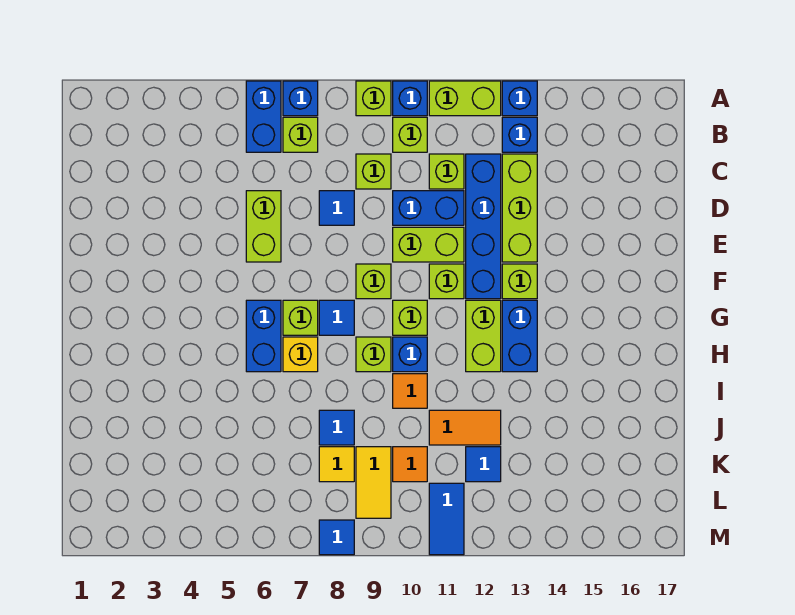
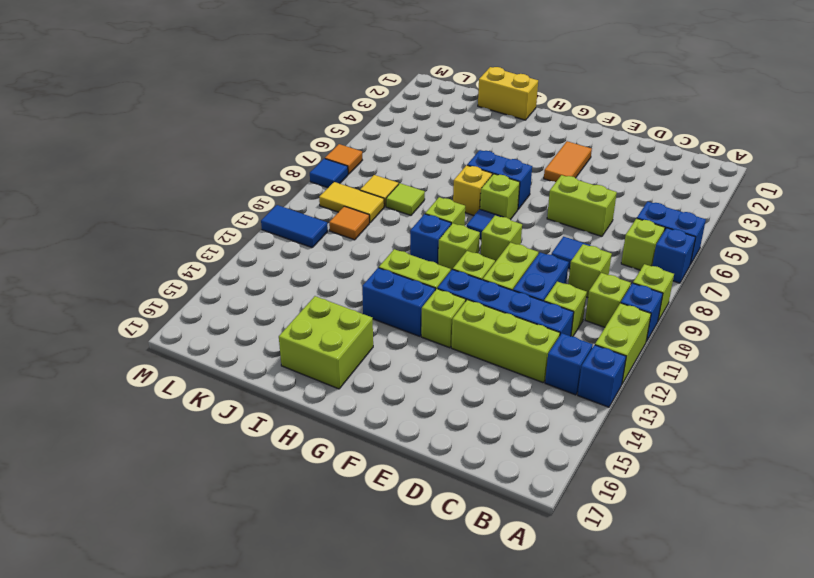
none -> lime 2x2 brick [279,296,373,389]
none -> yellow 1x2 brick [478,67,538,120]
orange 1x1 tile [393,374,427,408] -> orange 1x1 tile moved to [325,144,362,174]
blue 1x1 tile [319,410,354,445] -> lime 1x1 tile [386,183,425,215]
orange 1x2 tile [429,410,501,445] -> orange 1x2 tile moved to [544,141,592,182]
blue 1x1 tile [466,447,501,482] -> none

